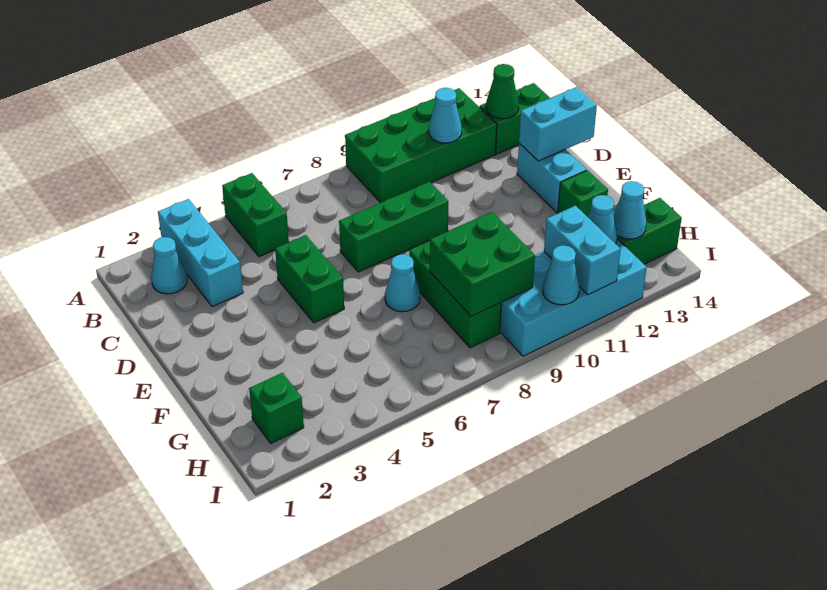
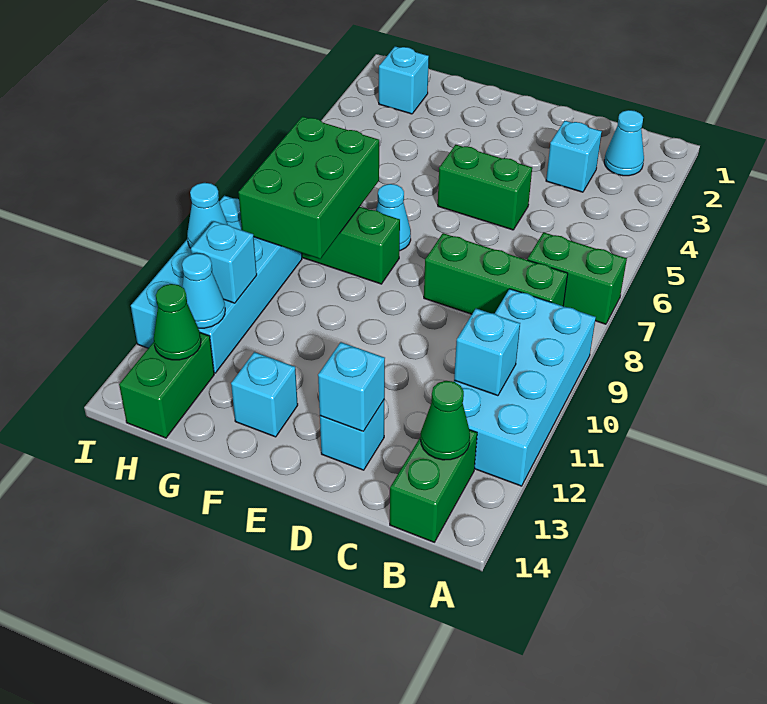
cyan 1x3 brick [158,199,243,307] -> cyan 1x1 brick [546,121,602,192]
green 1x2 brick [222,173,289,257] -> green 1x2 brick moved to [527,232,627,324]
green 2x4 brick [345,88,497,203] -> cyan 2x4 brick [454,289,596,486]
cyan 1x1 cone [429,88,462,143] -> cyan 1x1 brick [454,309,520,396]
green 1x3 brick [339,182,448,272] -> green 1x3 brick turned to [424,233,568,314]
cyan 1x2 brick [517,143,586,212] -> cyan 1x1 brick [320,399,385,470]
cyan 1x2 brick [519,87,597,161] -> cyan 1x1 brick [318,342,385,431]
green 1x1 brick [558,170,608,217] -> cyan 1x1 brick [231,352,298,437]
green 2x2 brick [430,212,535,317] -> green 2x3 brick [238,116,379,259]
green 1x1 brick [249,373,304,443] -> cyan 1x1 brick [379,46,429,114]
cyan 1x2 brick [544,206,621,295] -> cyan 1x1 brick [191,221,257,303]
cyan 1x1 cone [613,181,646,239] -> green 1x1 cone [154,284,201,360]

